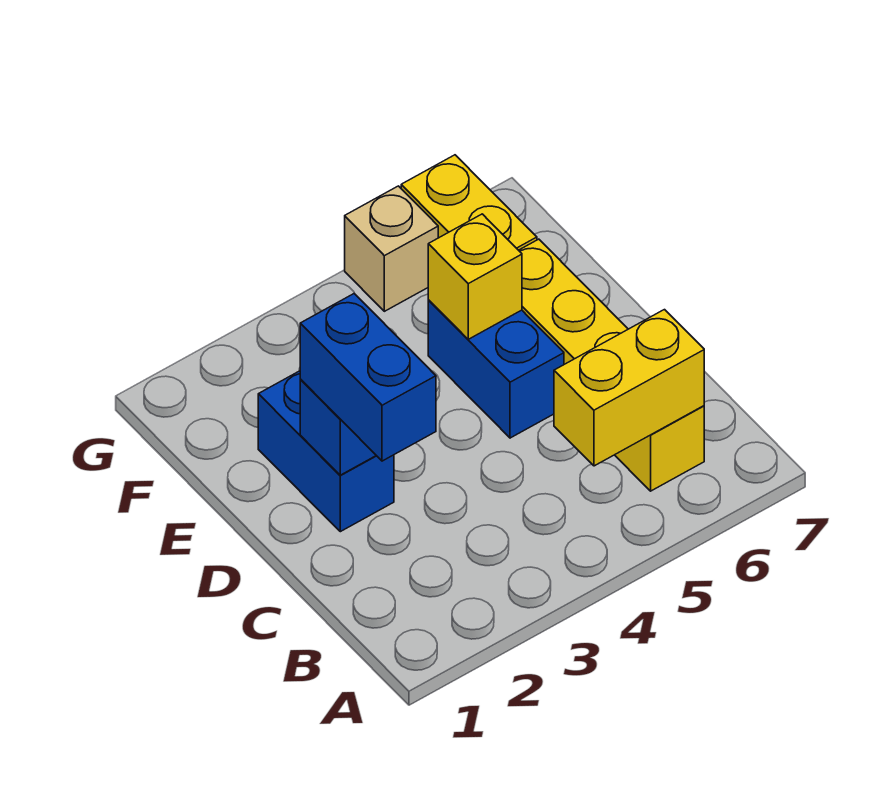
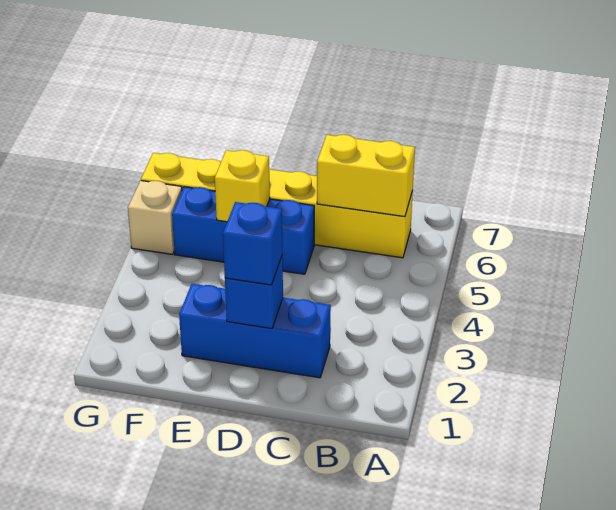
yellow 1x2 brick [554,310,704,466] -> yellow 1x2 brick turned to [317,135,415,217]
blue 1x2 brick [300,294,436,461] -> blue 1x1 brick [223,202,282,285]
blue 1x2 brick [258,371,394,532] -> blue 1x3 brick [179,284,331,378]
blue 1x2 brick [428,300,564,438] -> blue 1x3 brick [172,187,314,274]

